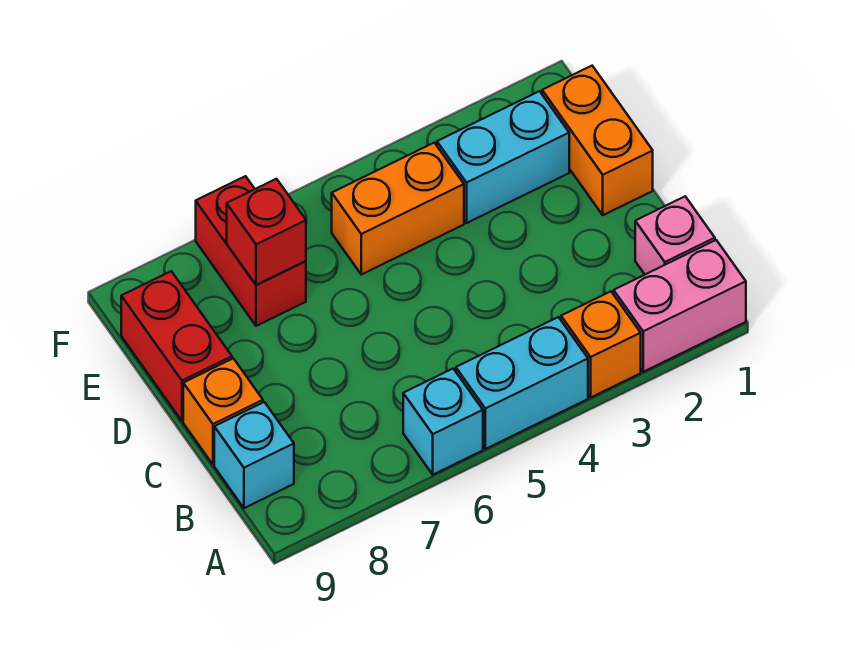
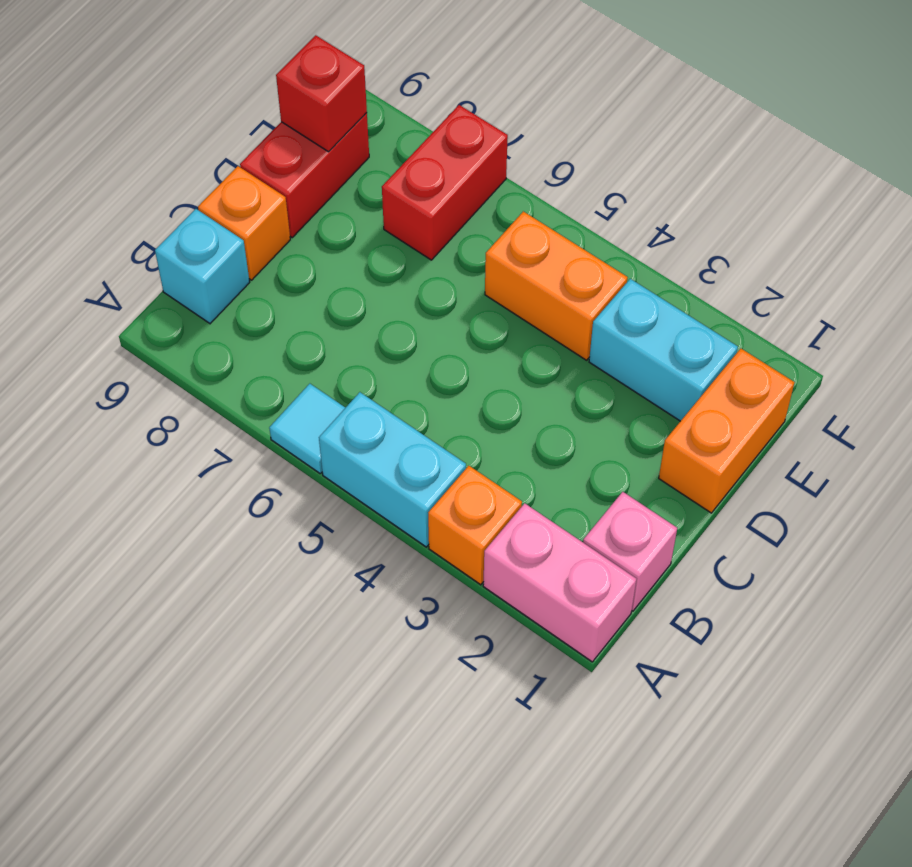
cyan 1x1 brick [403,369,483,475] -> cyan 1x1 tile [269,384,345,473]
red 1x1 brick [227,179,306,285] -> red 1x1 brick moved to [276,35,367,152]

